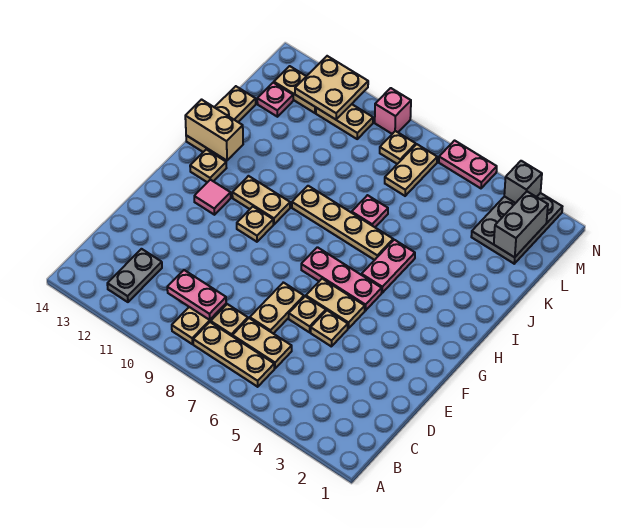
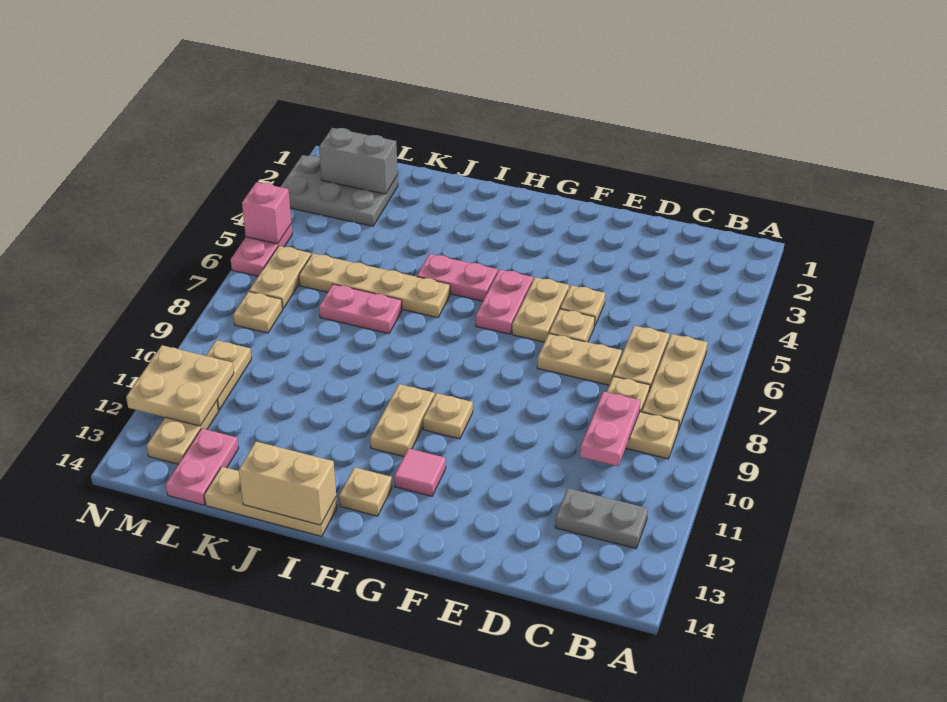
pink 1x3 plate [301,247,382,311] -> pink 1x2 plate [476,269,533,334]
tan 1x4 plate [292,186,393,260] -> tan 1x4 plate turned to [299,254,450,318]
tan 1x2 brick [185,100,243,160] -> tan 1x2 brick turned to [239,442,336,525]
pink 1x1 plate [352,195,388,227] -> pink 1x2 plate [319,284,402,334]
tan 1x2 plate [385,144,437,196] -> tan 1x2 plate turned to [249,246,311,309]
pink 1x1 plate [257,83,293,117] -> pink 1x2 plate [166,428,239,505]
grey 1x1 brick [504,161,542,203] -> none
pink 1x1 brick [375,88,411,134] -> pink 1x1 brick moved to [242,182,291,244]

